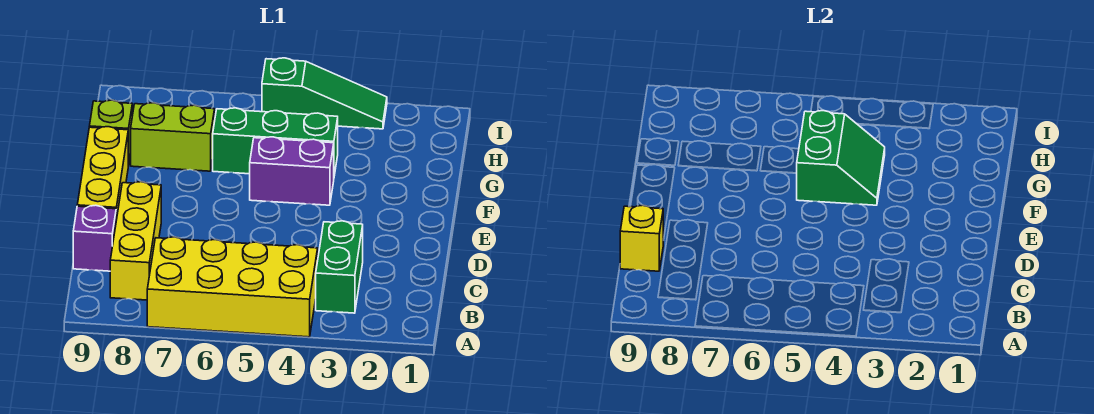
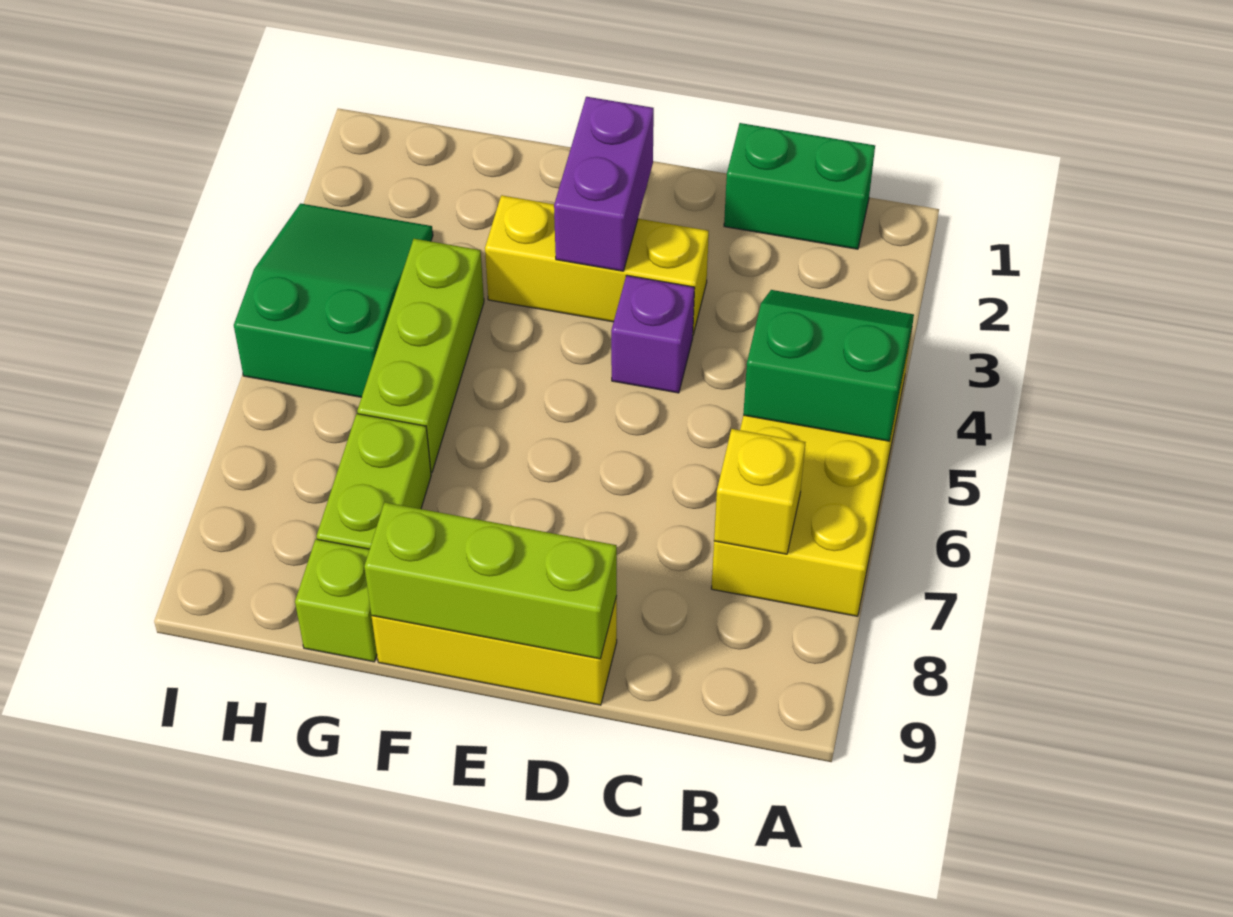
green 1x2 brick [316,221,363,313] -> green 1x2 brick moved to [724,123,875,249]
yellow 1x3 brick [110,182,161,300] -> yellow 1x3 brick moved to [485,195,709,335]
purple 1x1 brick [73,205,116,271] -> purple 1x1 brick moved to [611,275,695,393]
yellow 1x1 brick [620,205,663,271] -> yellow 1x1 brick moved to [714,429,805,554]
none -> lime 1x3 brick [364,502,617,659]
purple 1x2 brick [250,137,334,205] -> purple 1x2 brick moved to [554,97,654,271]
green 2x2 slope [797,111,885,205] -> green 2x2 slope moved to [743,290,914,441]
green 1x3 brick [213,108,338,176] -> lime 1x3 brick [357,239,484,473]
green 1x3 slope [262,58,387,129] -> green 2x3 slope [234,203,433,397]

